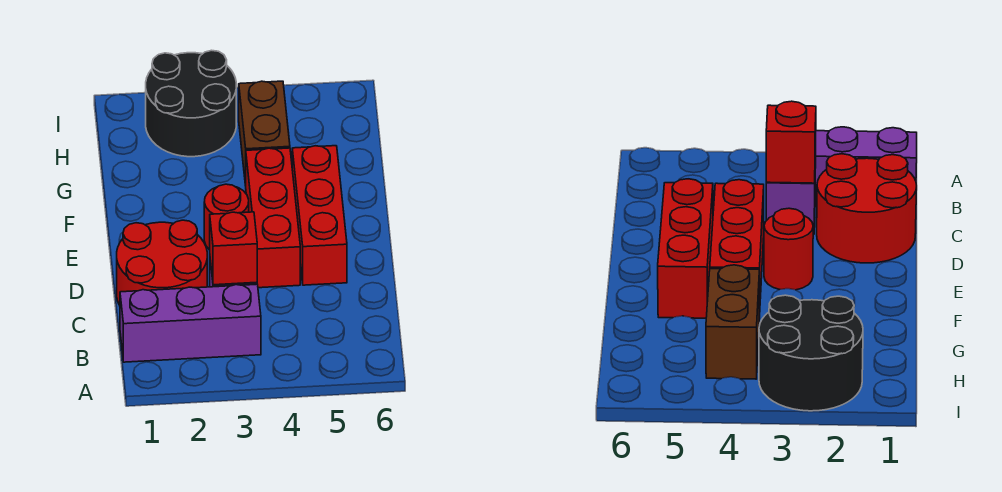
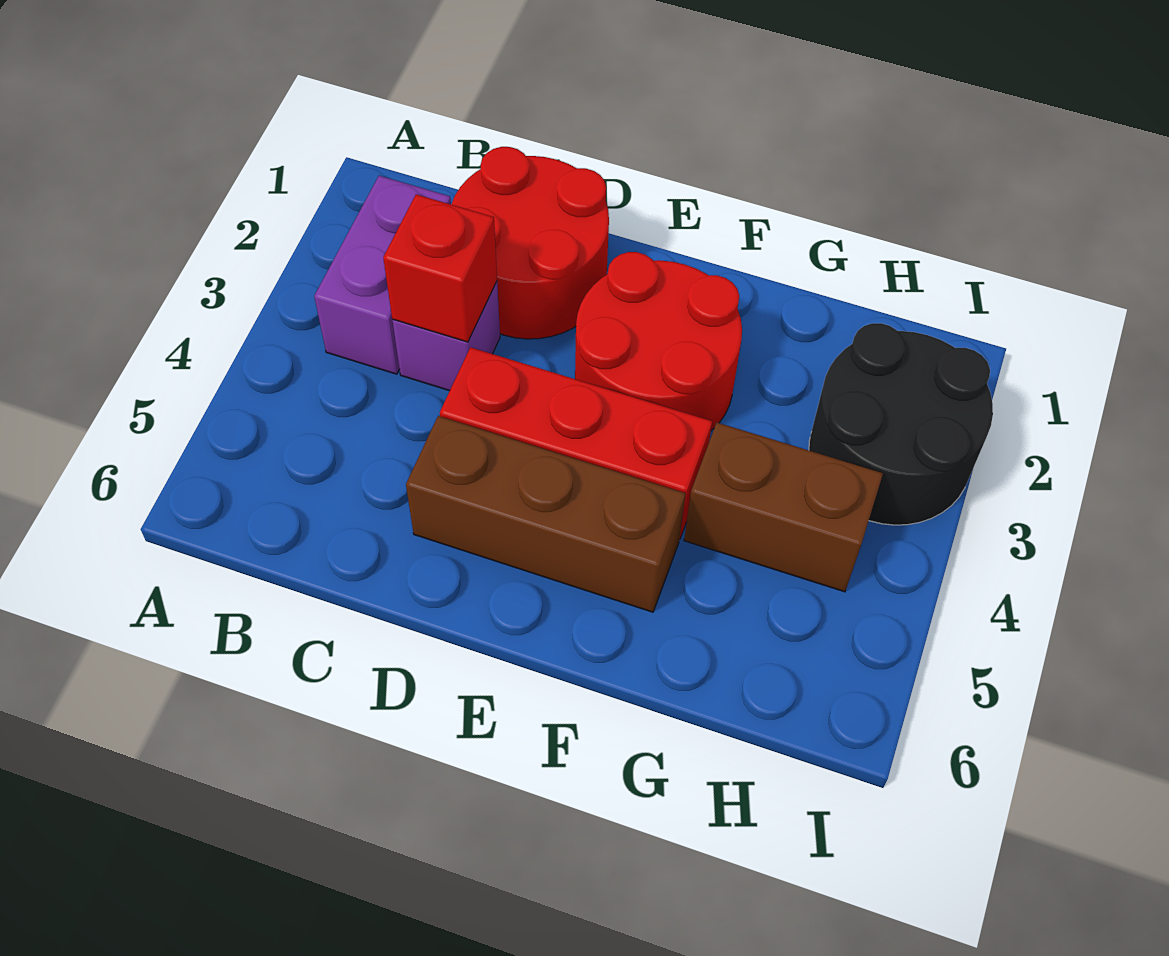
purple 1x3 brick [120,284,261,362] -> purple 1x2 brick [314,176,451,374]
red 1x3 brick [292,146,347,285] -> brown 1x3 brick [406,416,686,612]
red 1x1 round brick [204,184,249,250] -> red 2x2 round brick [575,252,742,431]

